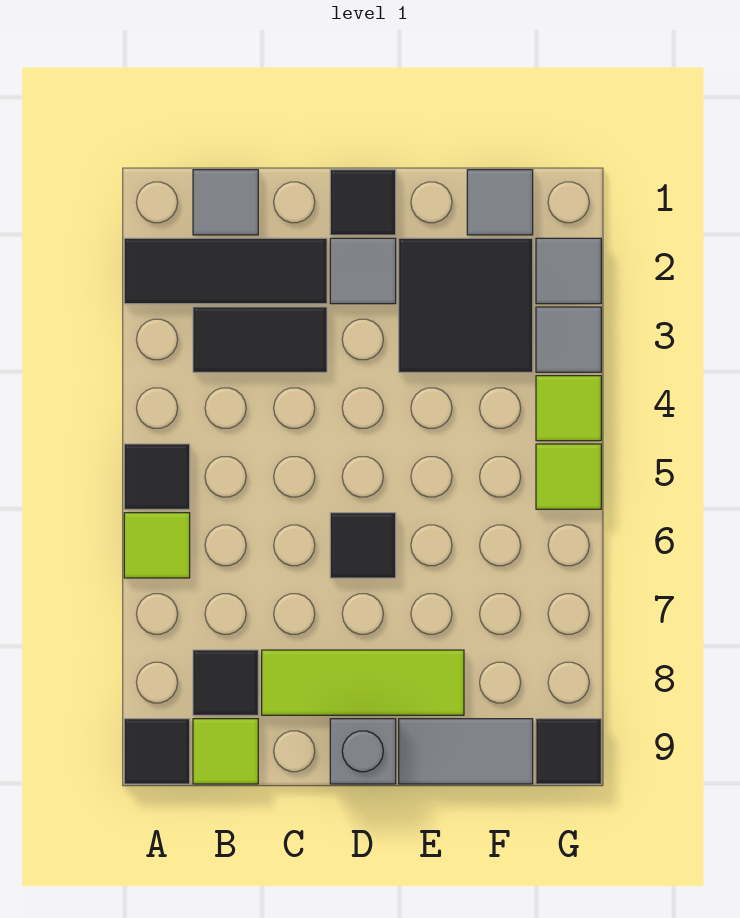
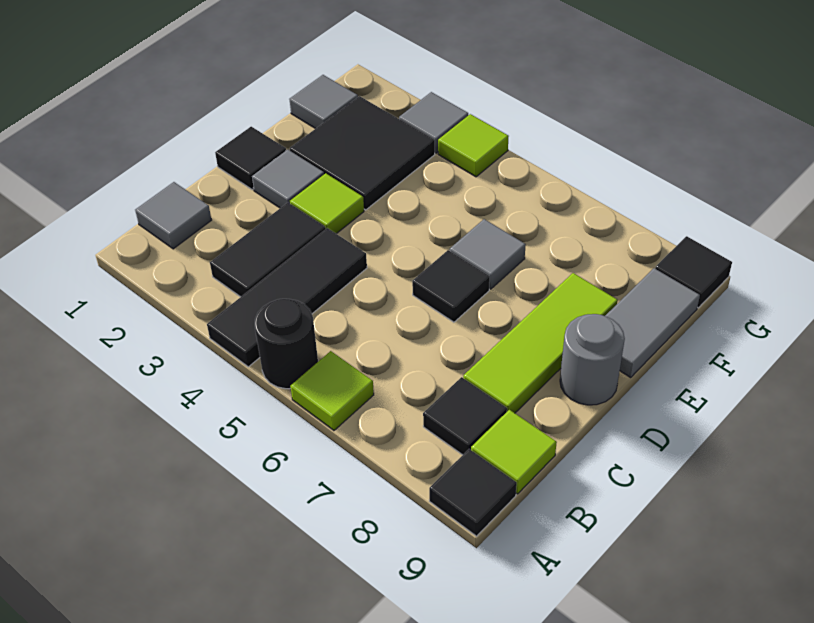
black 1x3 tile [124,238,327,304] -> black 1x3 tile moved to [207,228,367,367]
black 1x1 tile [124,444,190,509] -> black 1x1 round brick [255,299,318,389]
grey 1x1 brick [330,719,396,784] -> grey 1x1 round brick [560,314,625,405]
grey 1x1 tile [536,238,601,304] -> grey 1x1 tile moved to [450,219,526,289]
lime 1x1 tile [536,444,601,509] -> lime 1x1 tile moved to [290,173,364,234]

